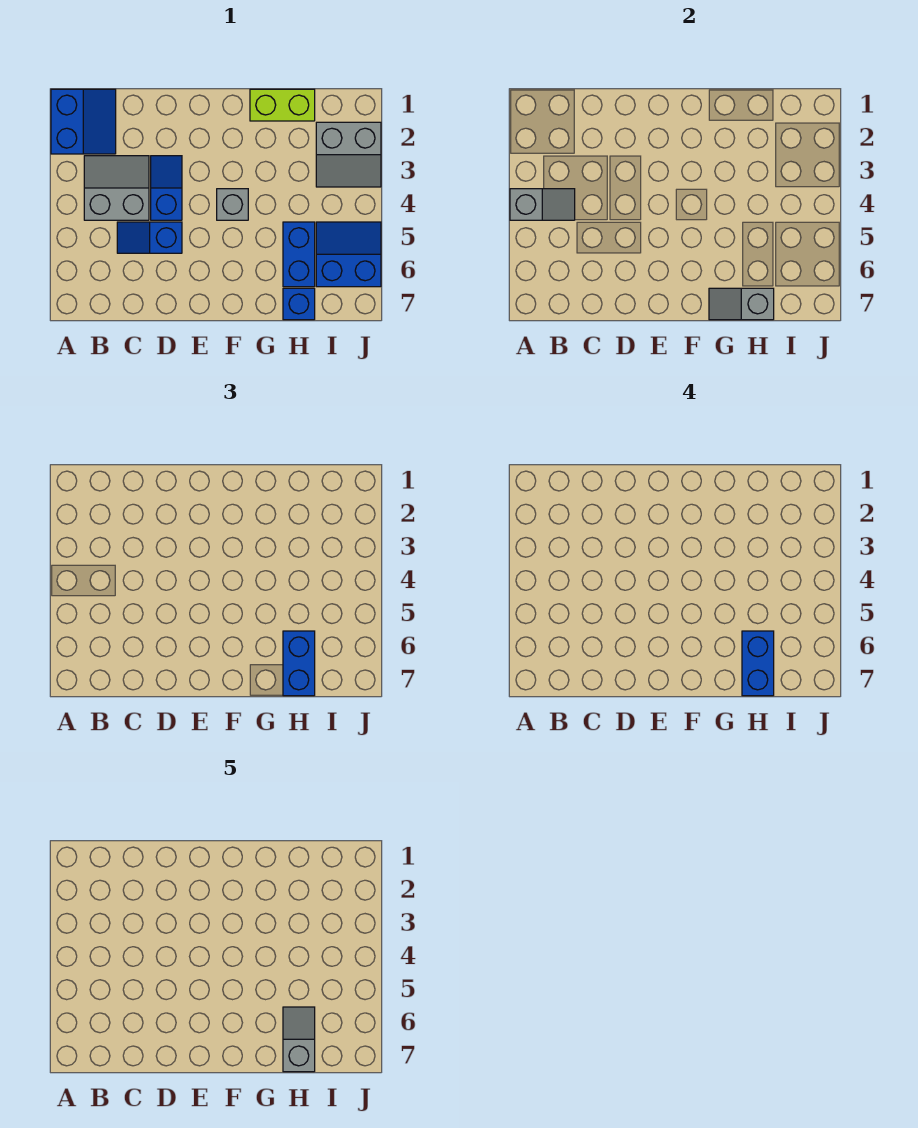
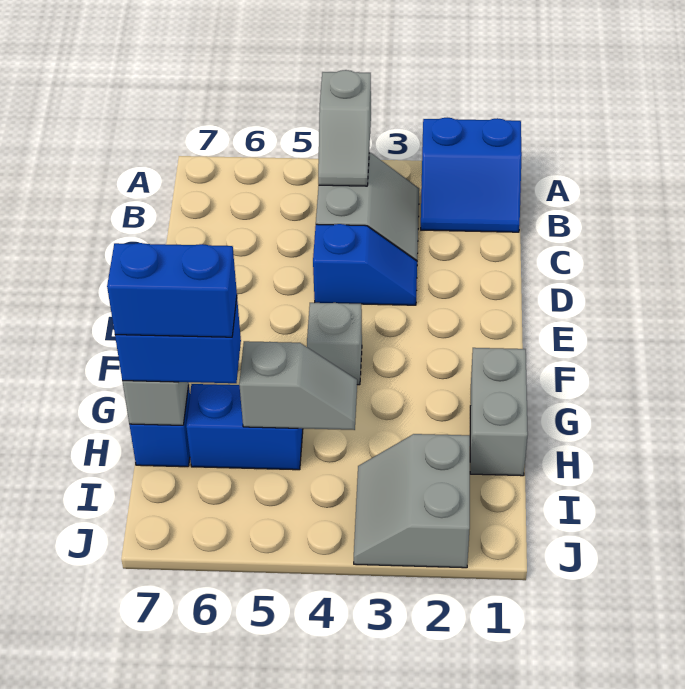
blue 1x2 slope [117,222,182,253] -> none
lime 1x2 brick [250,89,315,121] -> grey 1x2 brick [470,348,528,476]
grey 1x2 slope [283,1007,315,1072] -> grey 1x2 slope moved to [239,341,357,430]
blue 2x2 slope [316,222,381,287] -> none

